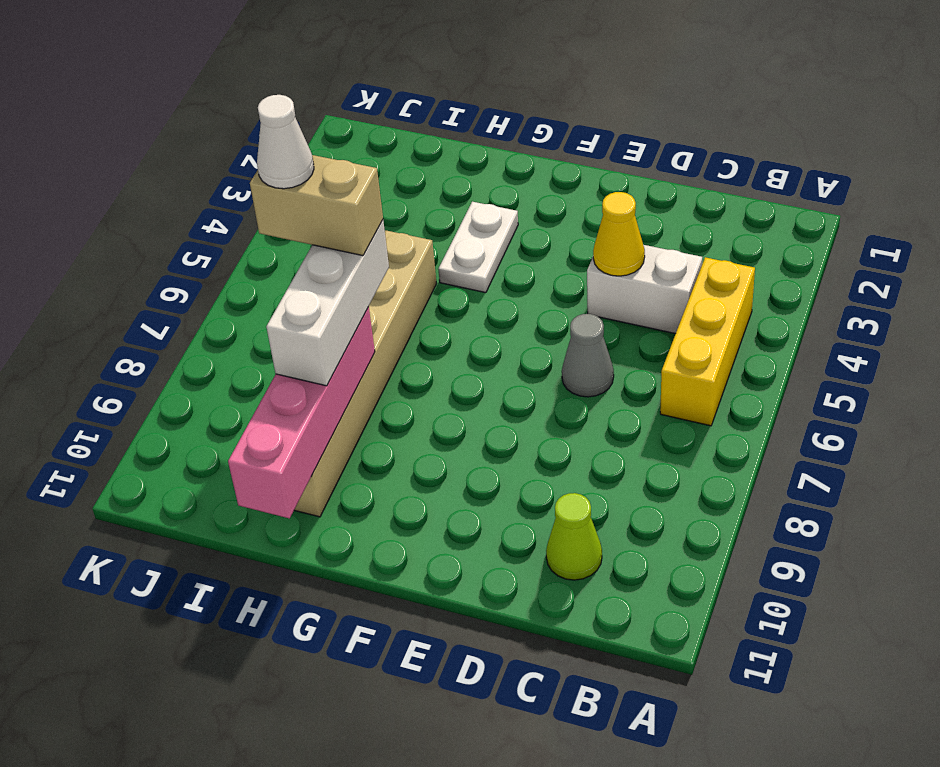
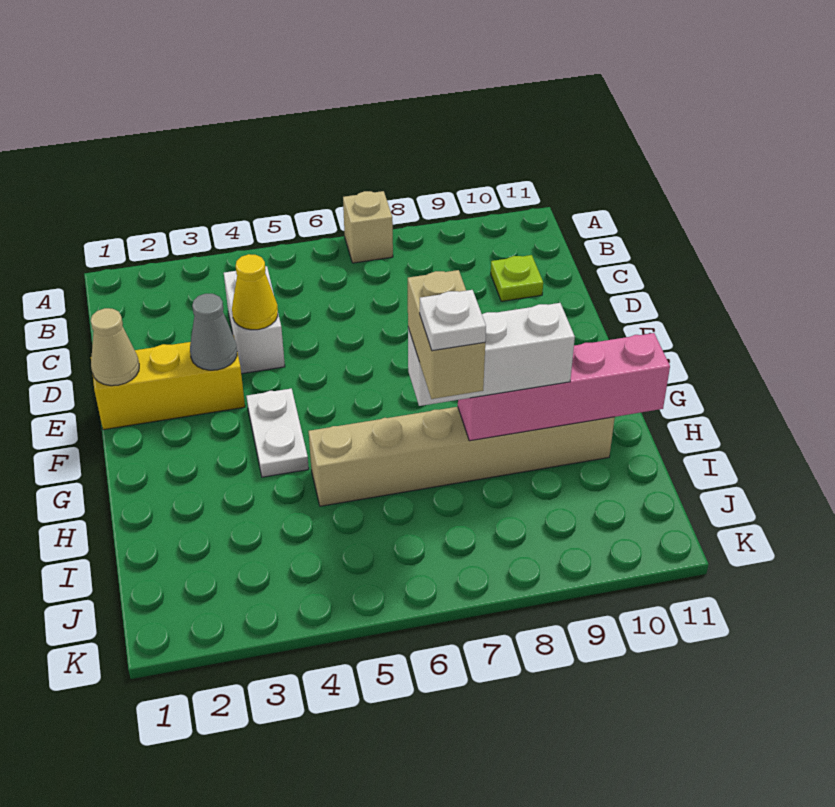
none -> tan 1x1 brick [343,191,393,263]
yellow 1x3 brick [660,257,755,426] -> yellow 1x3 brick moved to [93,335,245,430]
lime 1x1 cone [546,493,602,580] -> lime 1x1 plate [491,255,543,301]
grey 1x1 cone [562,314,614,397] -> grey 1x1 cone moved to [190,294,237,370]
none -> tan 1x1 cone [91,308,139,386]
white 1x2 plate [438,202,518,293] -> white 1x2 plate turned to [246,388,309,477]
white 1x1 cone [257,95,314,189] -> white 1x1 plate [420,290,486,351]

